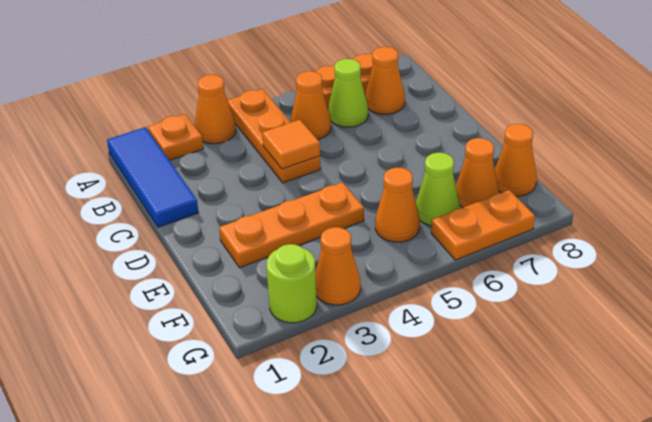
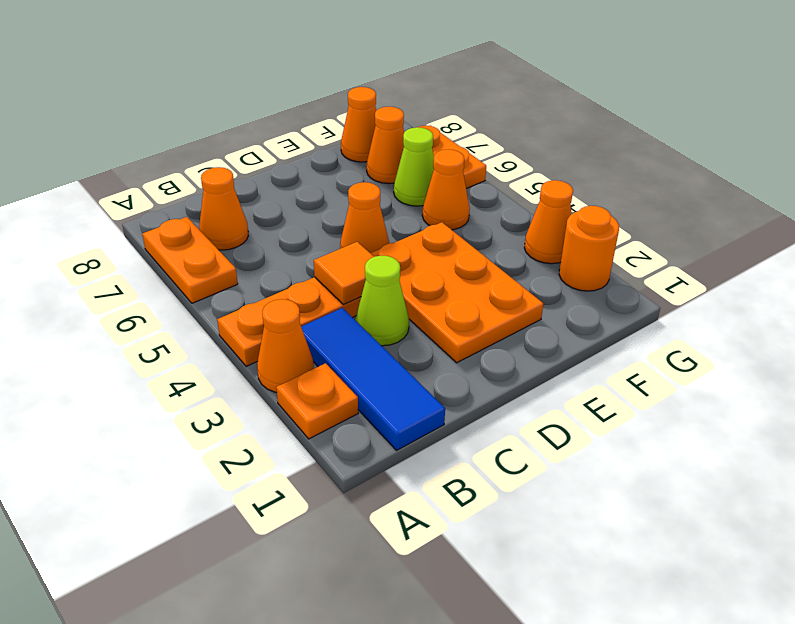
blue 1x3 tile [107,127,198,227] -> blue 1x3 tile turned to [301,308,445,450]
orange 1x1 cone [291,71,331,139] -> orange 1x1 cone moved to [340,182,389,253]
lime 1x1 cone [328,59,368,127] -> lime 1x1 cone moved to [355,256,409,346]
orange 1x3 plate [219,183,364,268] -> orange 2x3 plate [371,222,543,363]
lime 1x1 round brick [266,244,317,323] -> orange 1x1 round brick [559,206,619,291]

